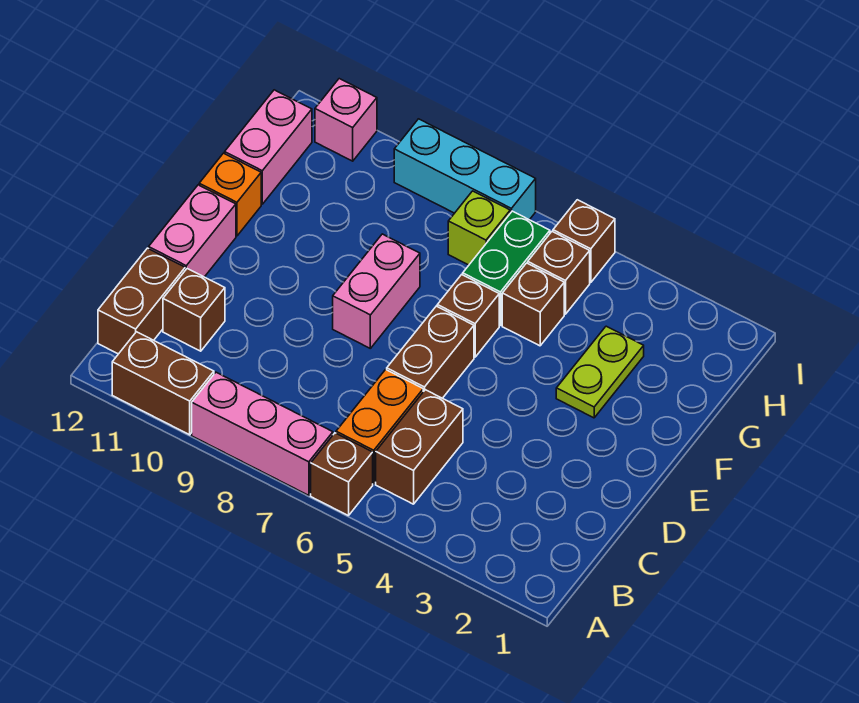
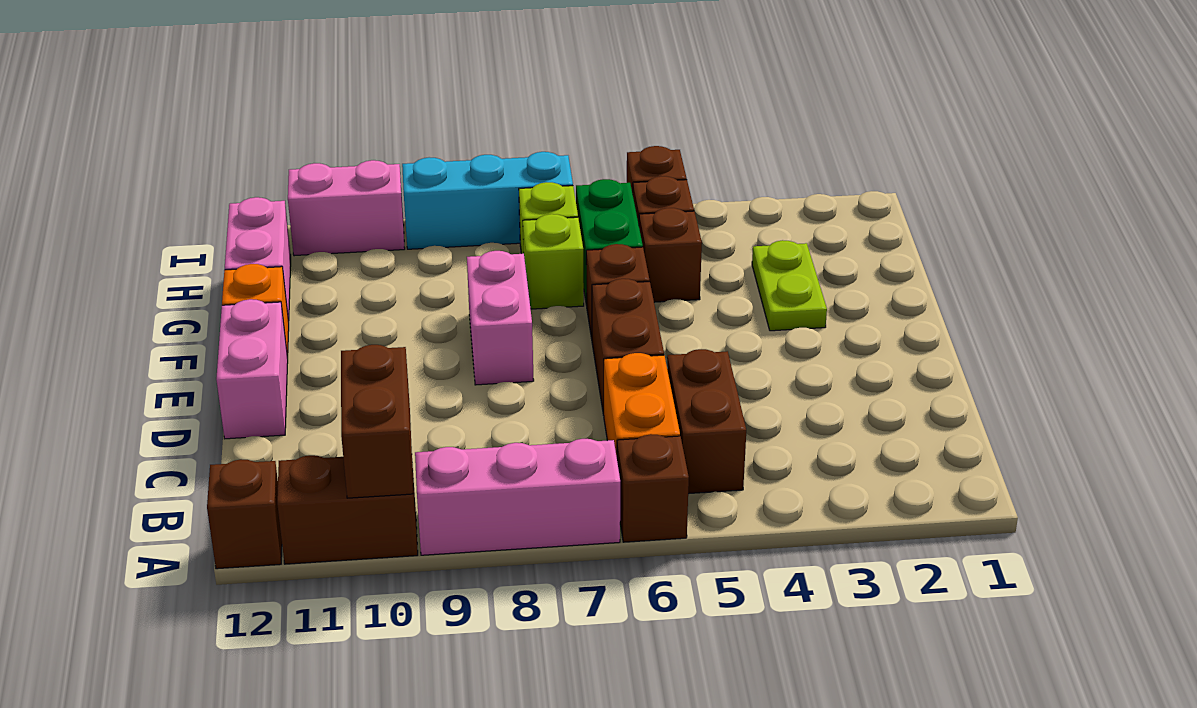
brown 1x2 brick [98,248,185,354] -> brown 1x2 brick moved to [341,345,413,498]
brown 1x1 brick [163,269,225,351] -> brown 1x1 brick moved to [207,459,282,569]
none -> lime 1x1 brick [523,214,584,309]
pink 1x1 brick [315,79,377,161] -> pink 1x2 brick [288,160,405,256]

